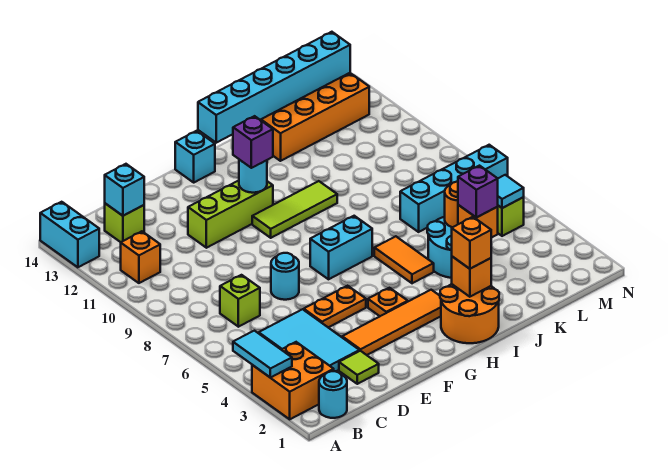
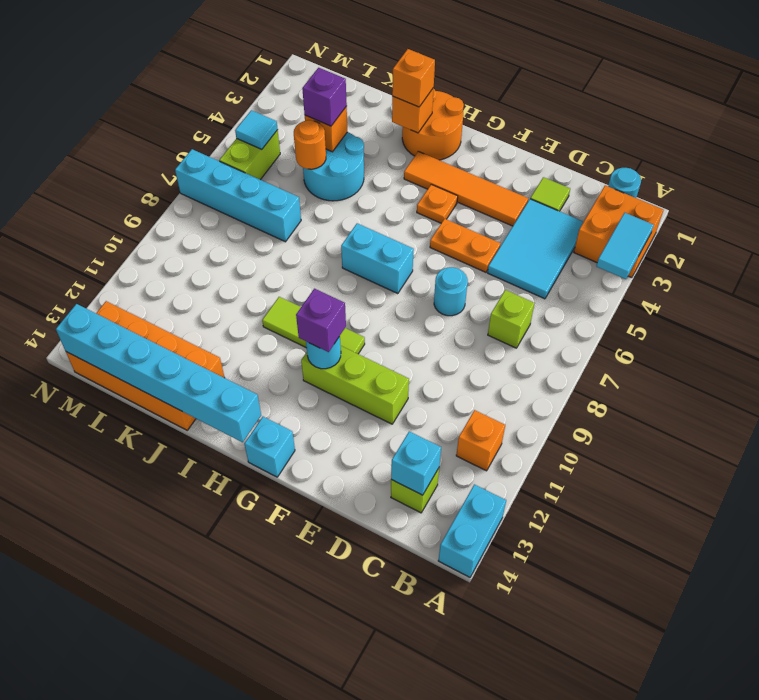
orange 1x2 tile [374,236,434,283] -> none

